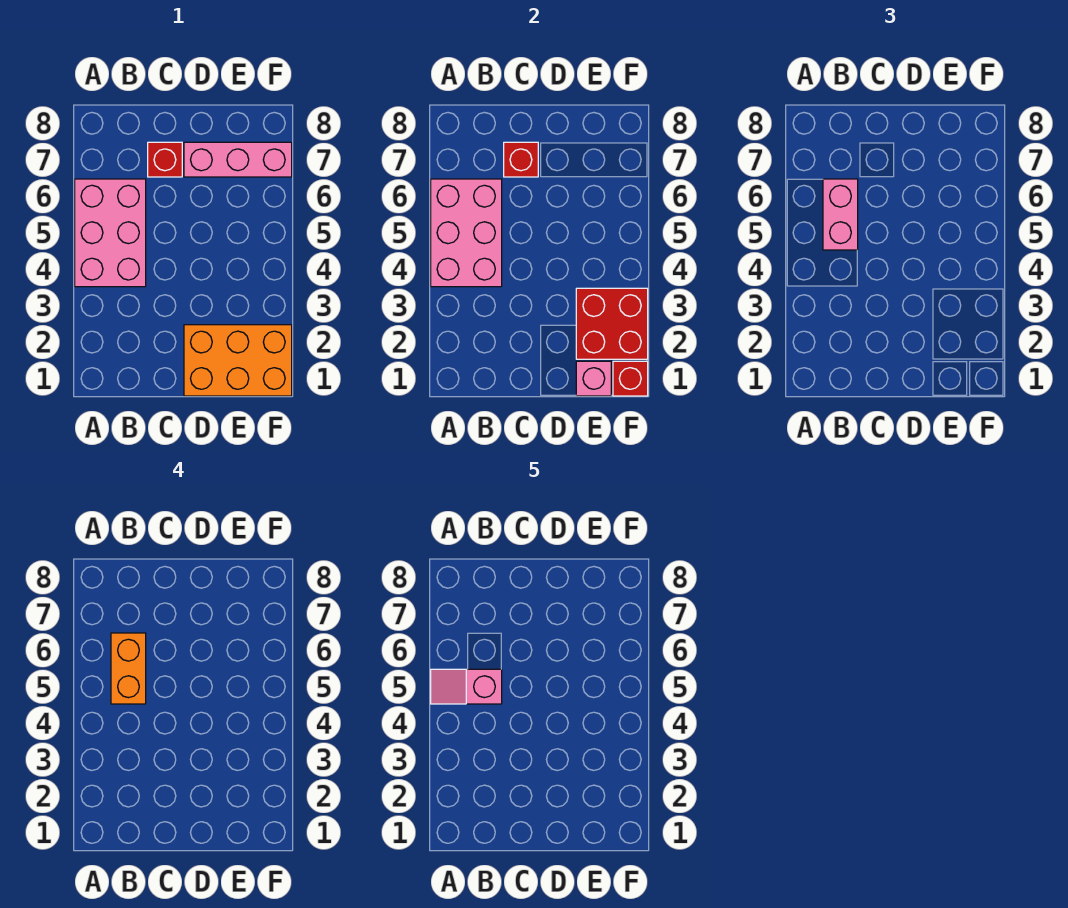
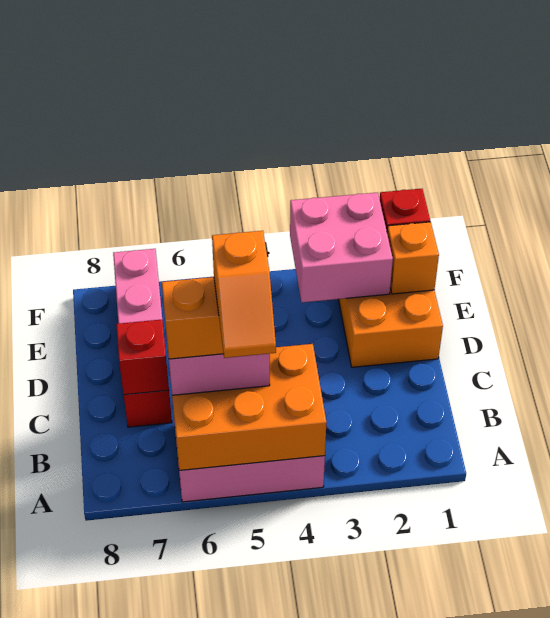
pink 2x3 brick [431,179,502,287] -> orange 2x3 brick [171,344,326,470]
pink 1x2 slope [431,669,502,704] -> orange 1x2 slope [212,231,276,358]
pink 1x1 brick [576,361,611,396] -> orange 1x1 brick [387,222,439,294]
red 2x2 brick [576,288,648,359] -> pink 2x2 brick [290,192,393,302]

